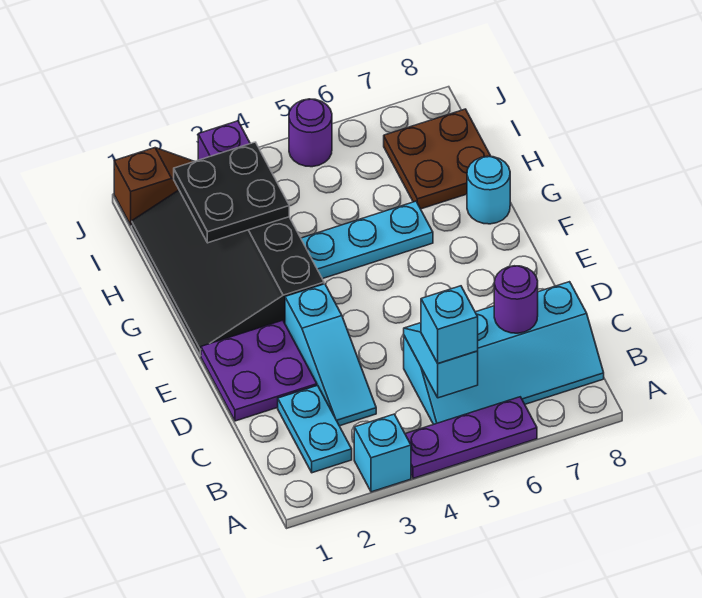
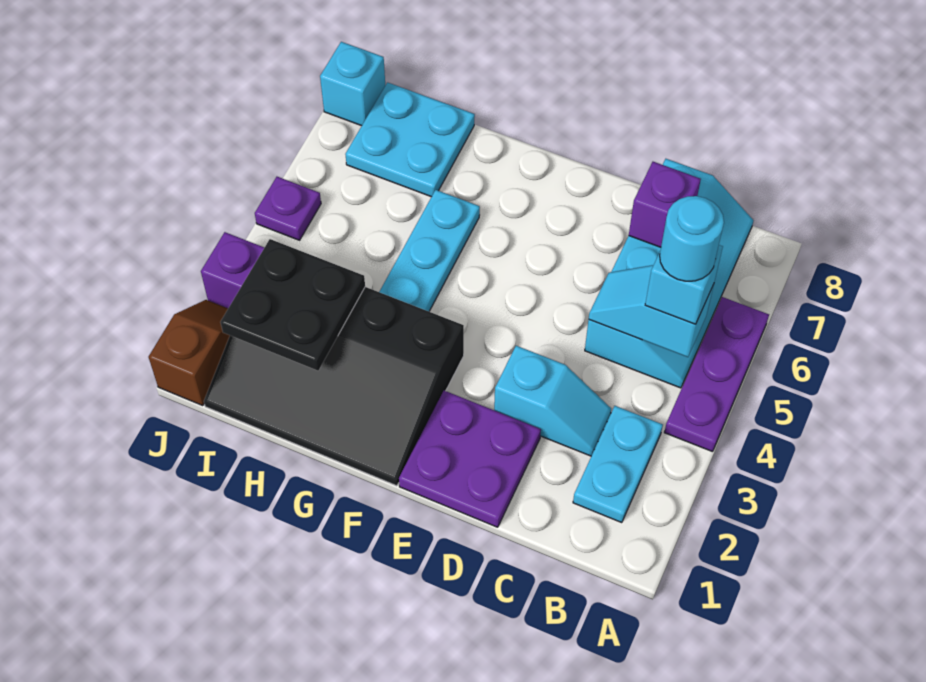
cyan 1x1 brick [354,414,411,492] -> cyan 1x1 brick moved to [320,42,385,126]
cyan 1x2 plate [278,386,352,473] -> cyan 1x2 plate turned to [573,406,663,523]
cyan 1x3 slope [285,284,376,426] -> cyan 1x2 slope [494,346,611,456]
purple 1x1 round brick [494,266,538,333] -> purple 1x1 brick [629,162,701,247]
cyan 1x1 round brick [467,156,510,224] -> cyan 1x1 round brick moved to [660,196,724,281]
brown 2x2 plate [384,109,491,209] -> cyan 2x2 plate [345,82,475,197]
purple 1x1 round brick [289,99,332,167] -> purple 1x1 plate [255,177,321,240]

